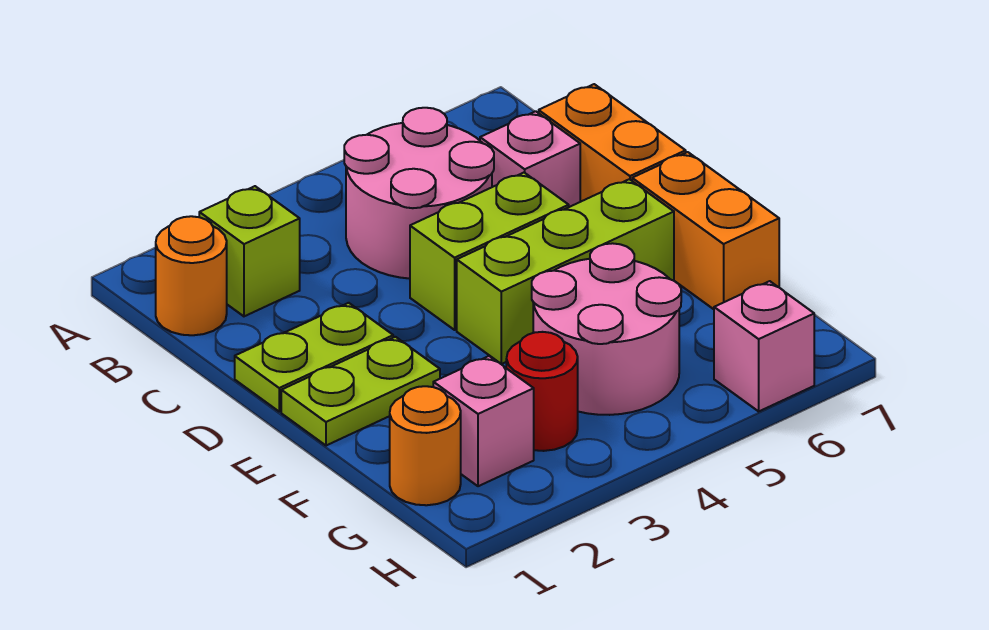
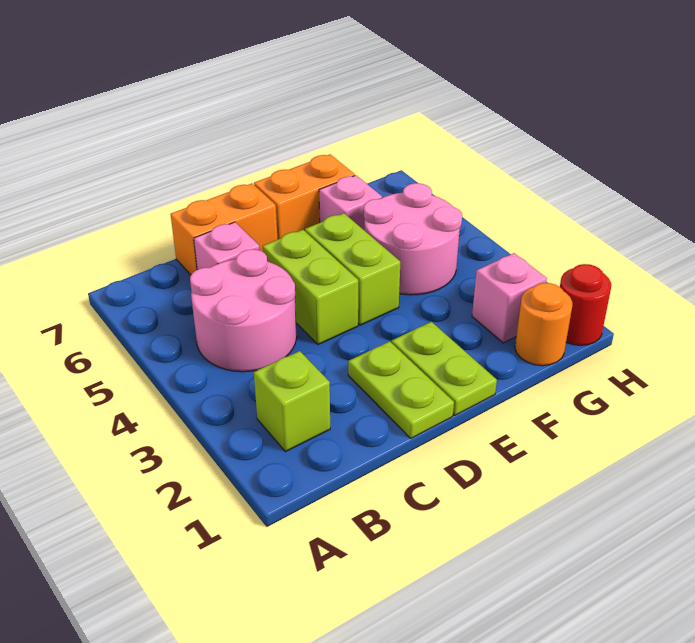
orange 1x1 round brick [156,216,227,335] -> none
lime 1x3 brick [457,179,674,364] -> lime 1x2 brick [305,213,400,325]
red 1x1 round brick [506,332,578,451] -> red 1x1 round brick moved to [560,264,611,346]
pink 1x1 brick [714,281,814,411] -> pink 1x1 brick moved to [319,175,382,230]

